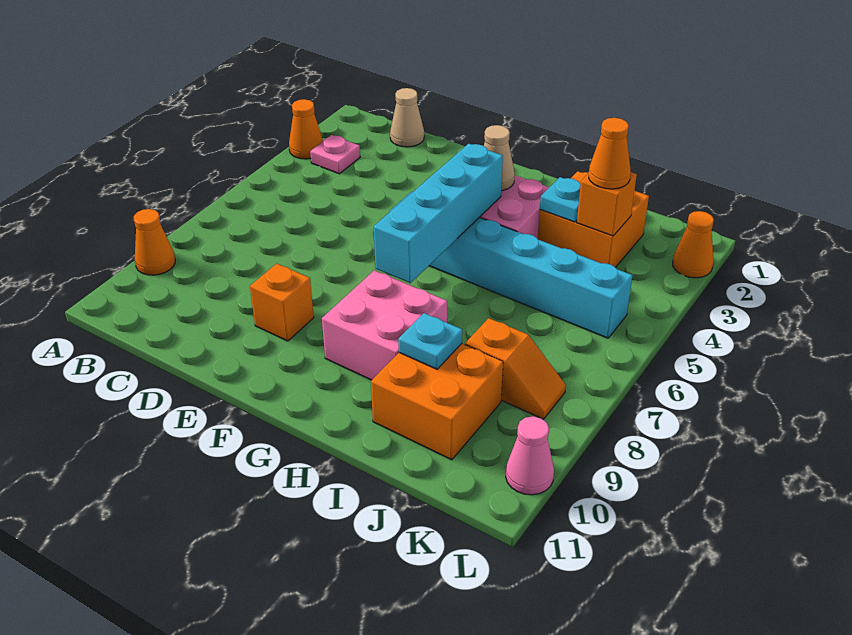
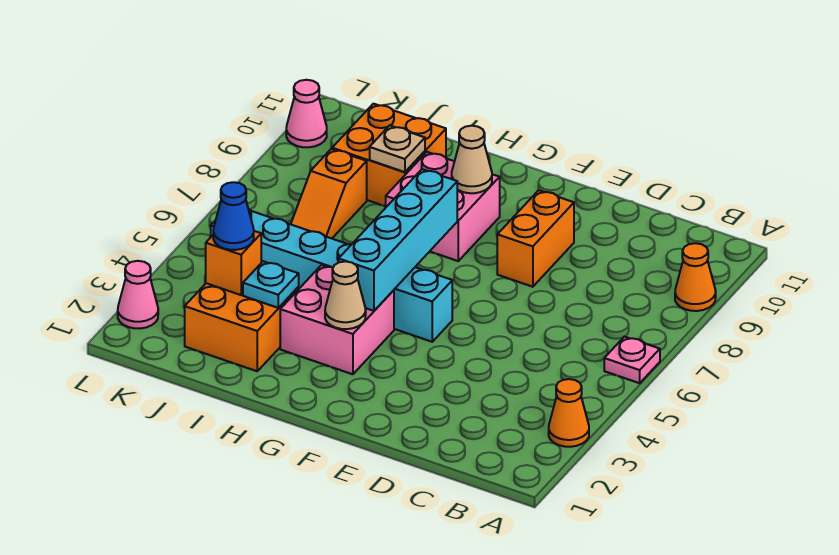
pink 1x1 plate [310,135,360,174] -> pink 1x1 plate moved to [604,337,660,383]
tan 1x1 cone [390,88,424,147] -> tan 1x1 cone moved to [452,126,492,193]
orange 1x1 brick [250,264,314,341] -> orange 1x2 brick [497,190,574,287]
cyan 1x1 plate [398,313,462,369] -> tan 1x1 plate [370,125,425,172]
orange 1x1 cone [589,118,631,189] -> blue 1x1 cone [213,182,254,250]
orange 1x2 slope [465,318,566,419] -> orange 1x2 slope turned to [291,149,367,238]
orange 1x1 cone [673,211,714,278] -> pink 1x1 cone [118,261,158,328]

